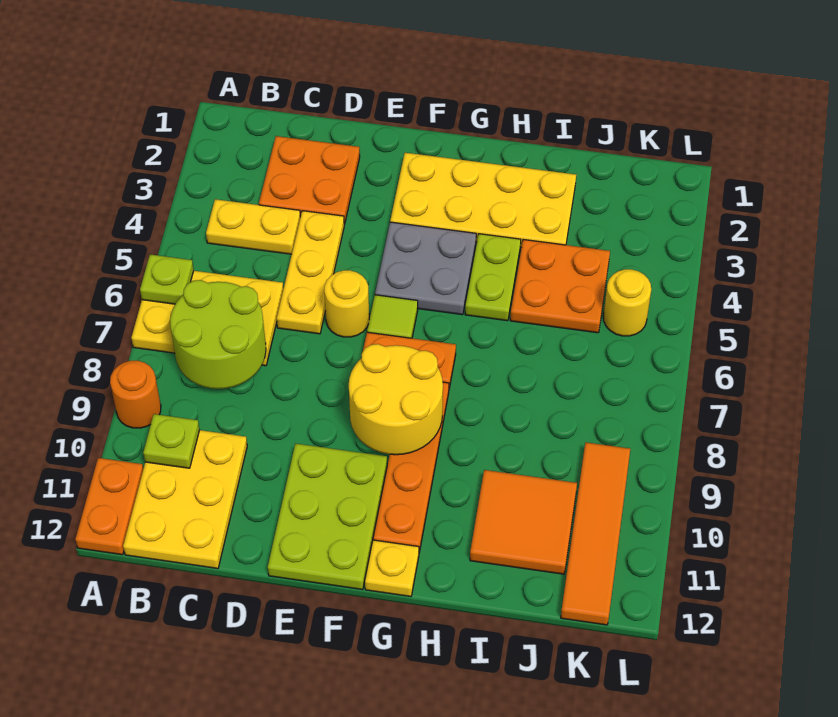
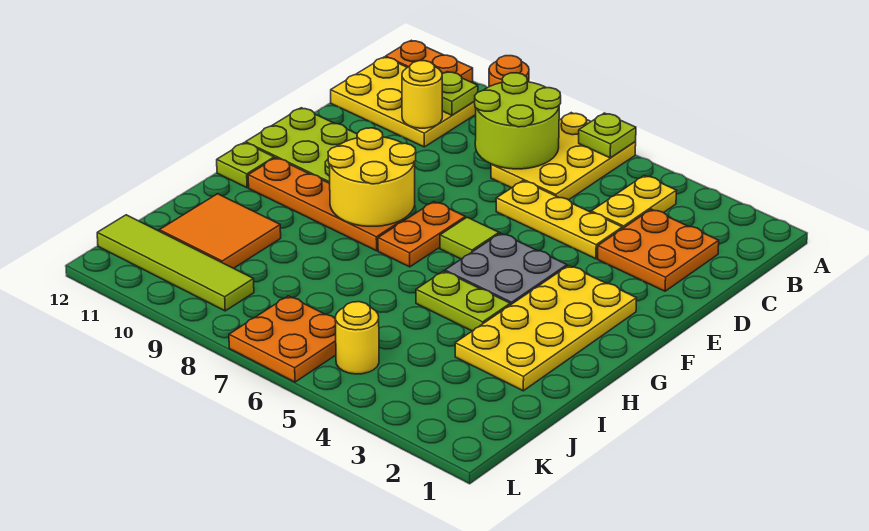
yellow 1x1 round brick [324,270,369,337] -> yellow 1x1 round brick moved to [402,61,442,128]
yellow 1x1 plate [365,540,419,596] -> lime 1x1 plate [217,143,274,188]
orange 2x2 plate [510,240,610,333] -> orange 2x2 plate moved to [229,296,336,382]
orange 1x4 tile [561,442,630,625] -> lime 1x4 tile [97,215,254,311]

